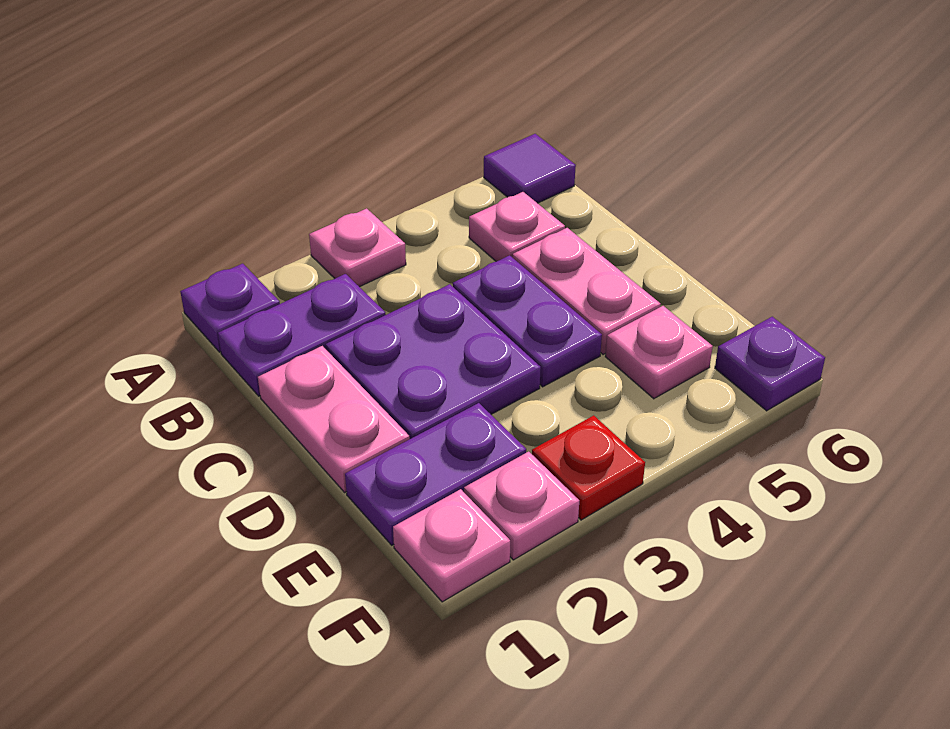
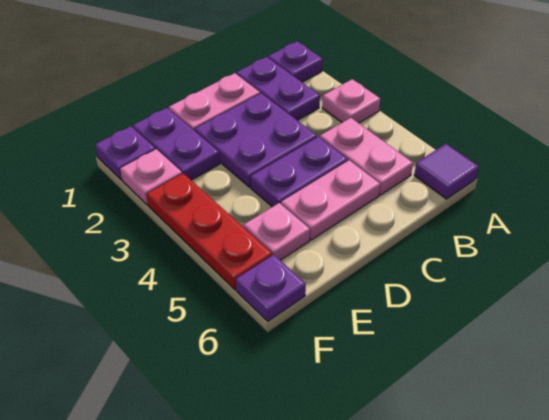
pink 1x1 plate [469,192,565,261] -> pink 1x2 plate [320,118,413,195]
pink 1x1 plate [393,489,510,602] -> purple 1x1 plate [95,126,155,180]
red 1x1 plate [532,415,645,520] -> red 1x3 plate [147,173,272,290]

